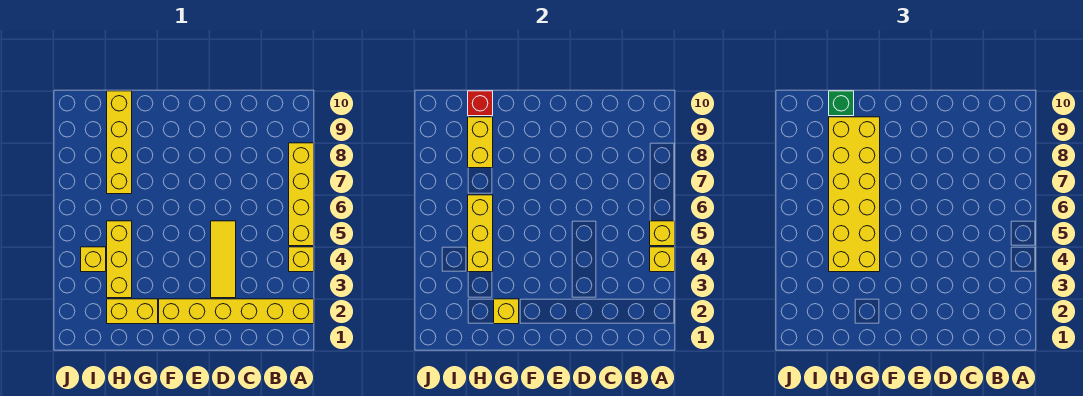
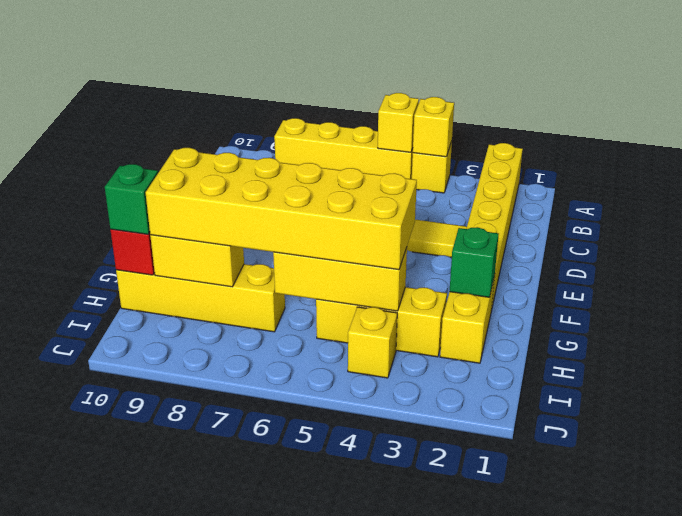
yellow 1x1 brick [494,299,519,324] -> green 1x1 brick [449,227,498,297]

